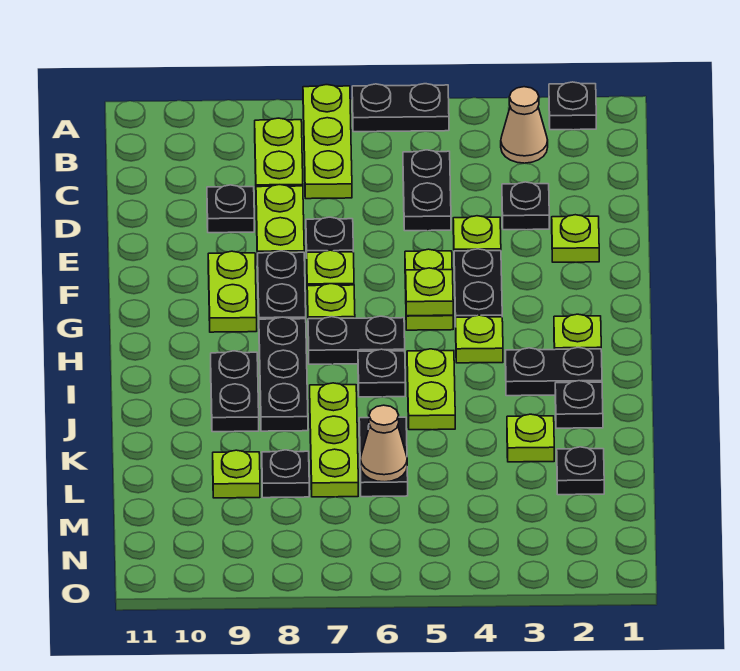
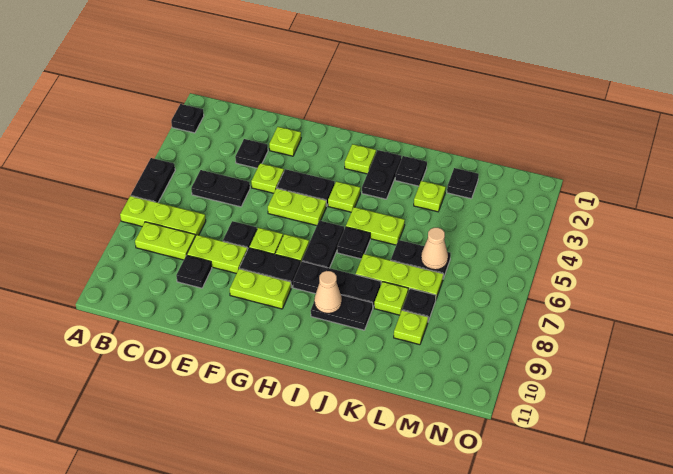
tan 1x1 cone [501,87,548,163] -> tan 1x1 cone moved to [314,271,342,313]
lime 1x1 plate [405,268,453,316] -> lime 1x1 plate moved to [374,282,408,315]

